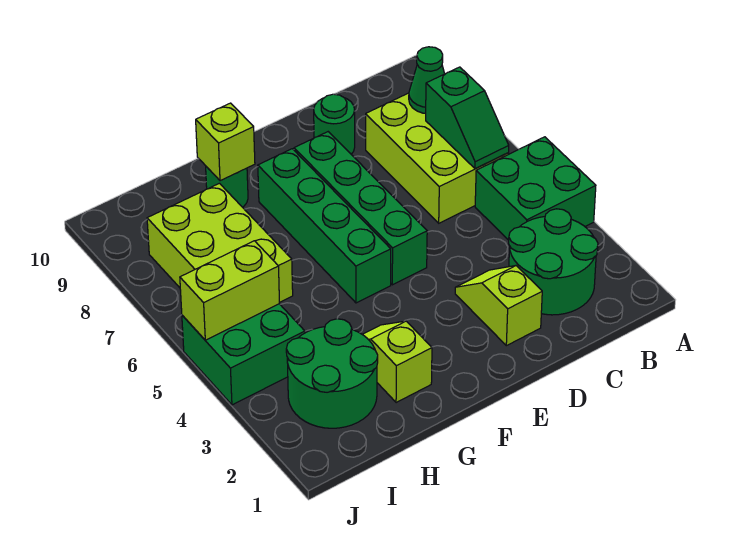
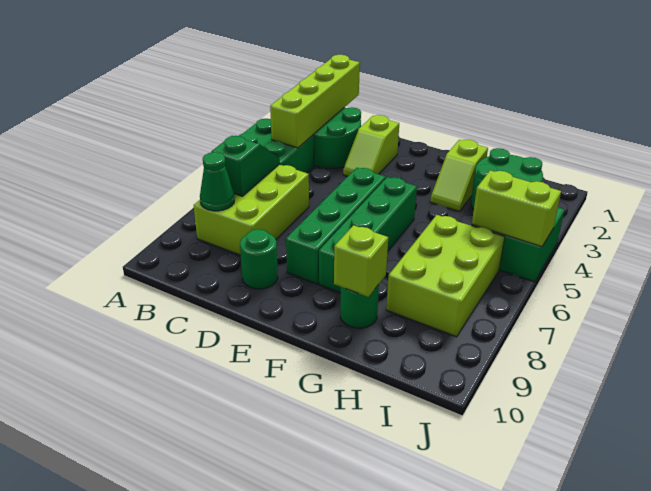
none -> lime 1x4 brick [270,55,360,148]

